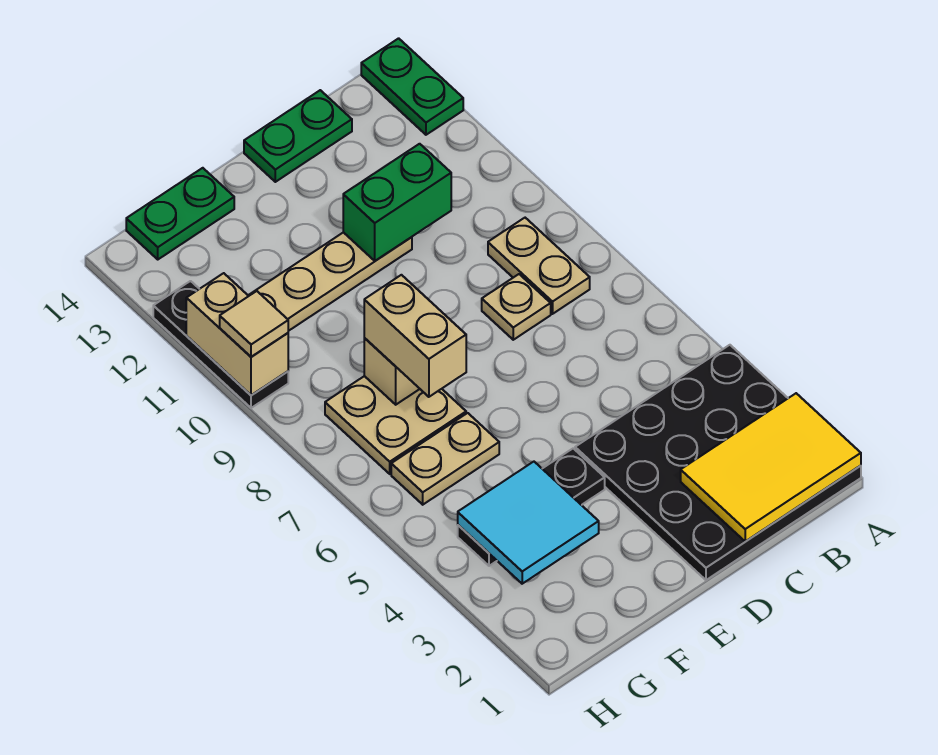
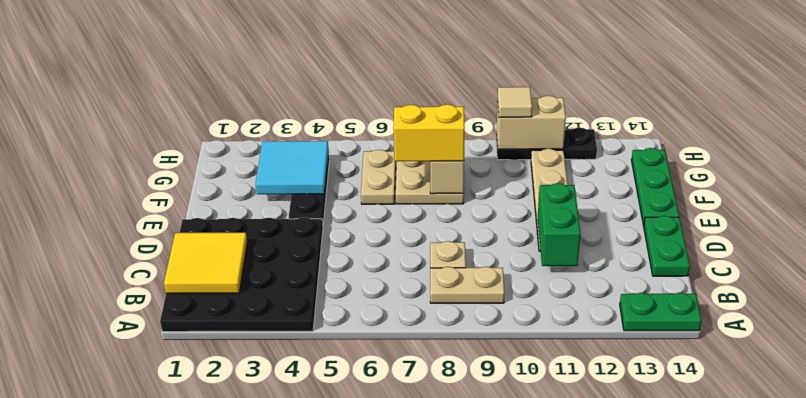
yellow 2x3 tile [681,393,861,542] -> yellow 2x2 tile [164,233,247,293]
tan 1x2 brick [364,275,466,397] -> yellow 1x2 brick [393,104,465,161]
green 1x2 plate [126,168,234,259] -> green 1x3 plate [631,148,679,226]

